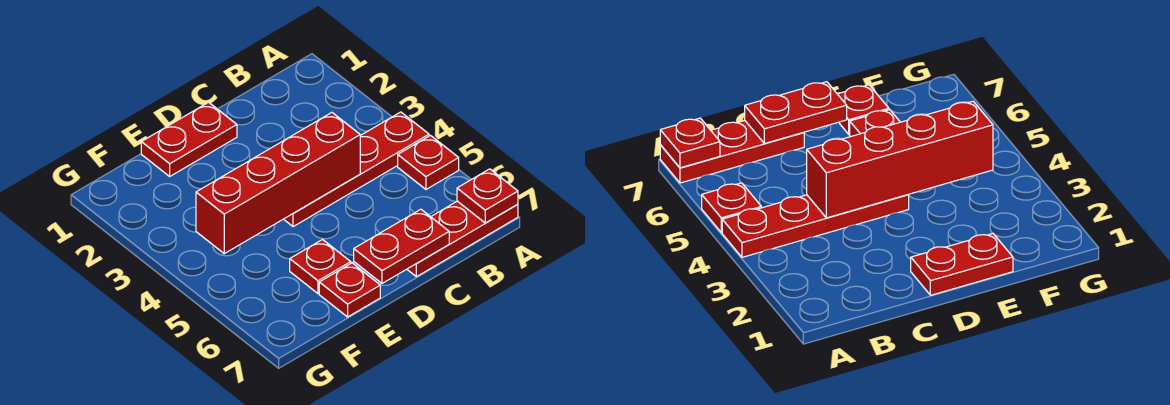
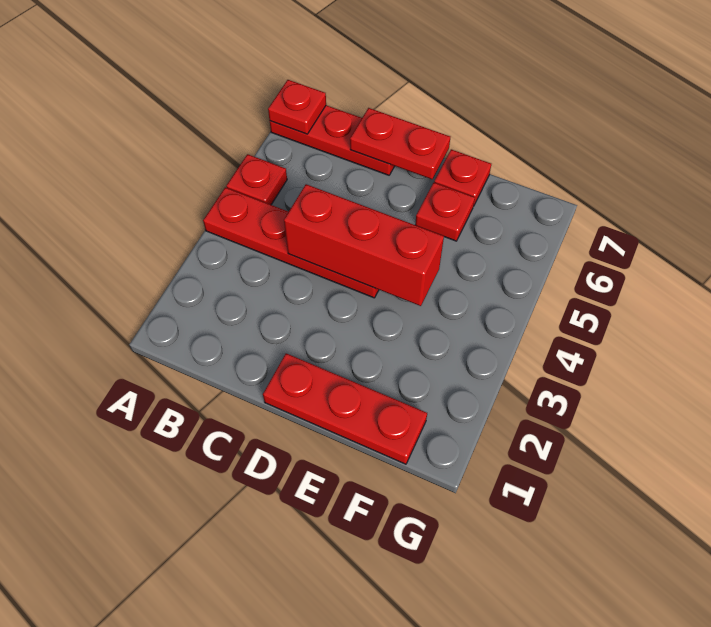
red 1x4 brick [196,113,360,254] -> red 1x3 brick [284,184,444,306]
red 1x2 plate [141,102,237,176] -> red 1x3 plate [263,353,427,464]

